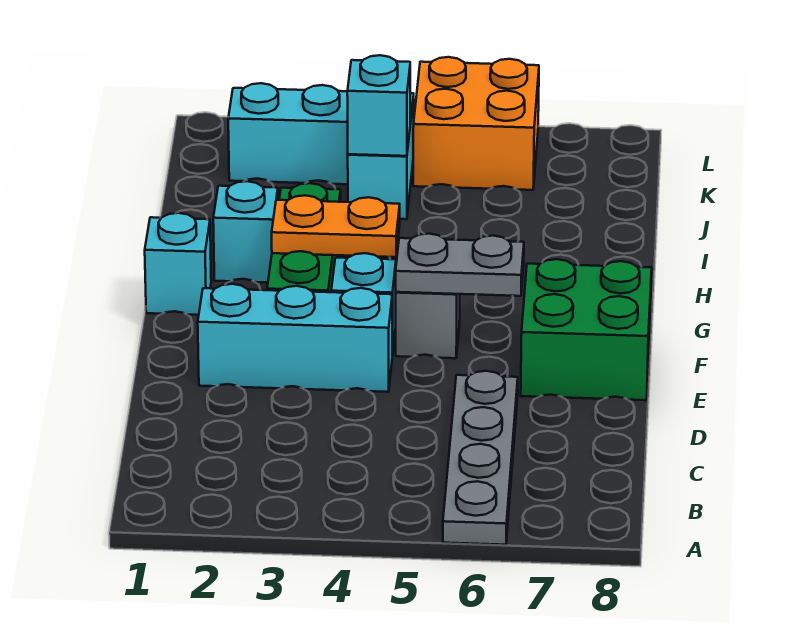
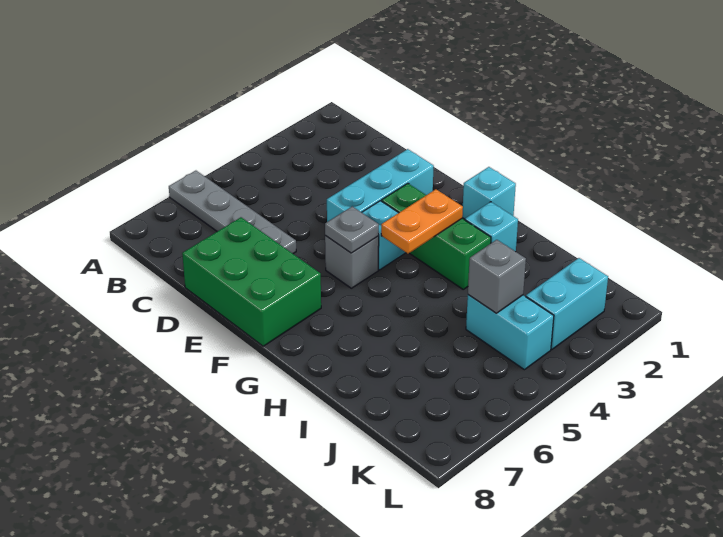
green 2x2 brick [521,259,652,400] -> green 2x3 brick [182,217,321,346]
grey 1x2 plate [396,234,524,296] -> grey 1x1 plate [325,206,379,253]
cyan 1x1 brick [347,55,410,156] -> grey 1x1 brick [468,240,526,313]
orange 2x2 brick [413,57,539,190] -> none

